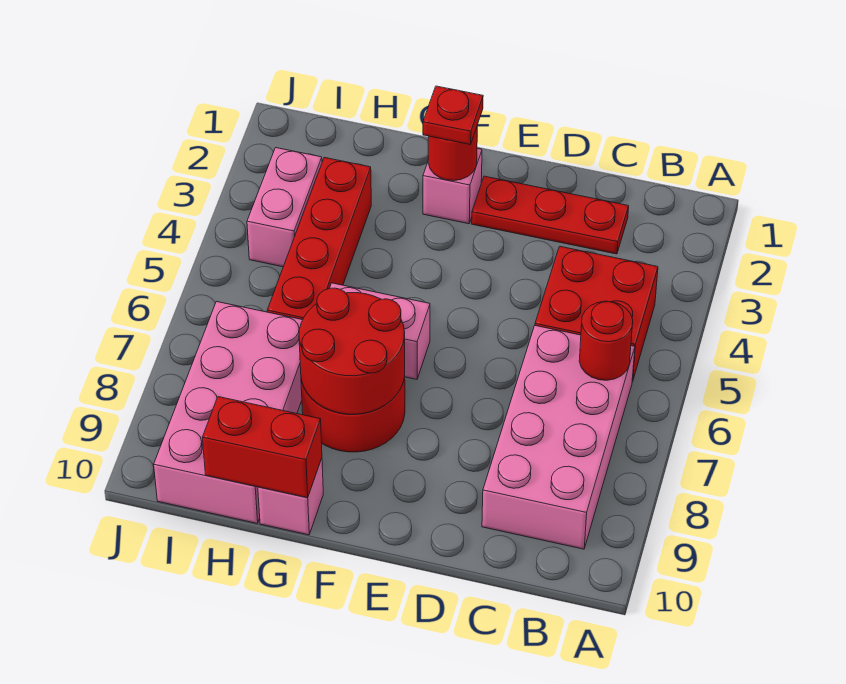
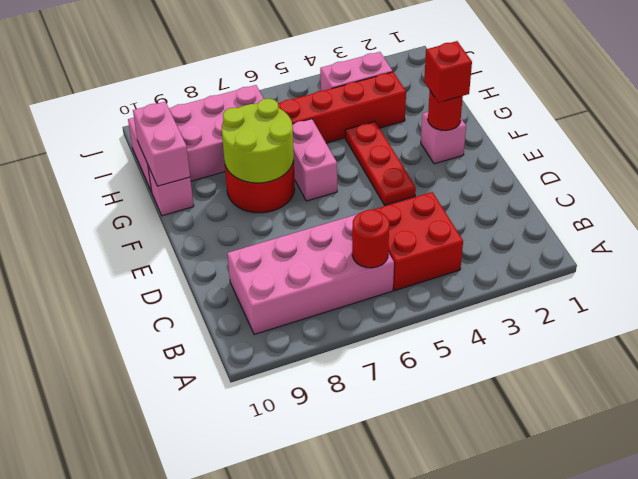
red 1x3 plate [472,176,629,254] -> red 1x3 plate moved to [345,121,416,205]
red 1x1 plate [423,86,483,145] -> red 1x1 brick [424,41,472,103]
red 2x2 round brick [299,288,405,414] -> lime 2x2 round brick [222,99,294,183]
red 1x2 brick [202,397,322,498] -> pink 1x2 brick [133,102,190,186]

